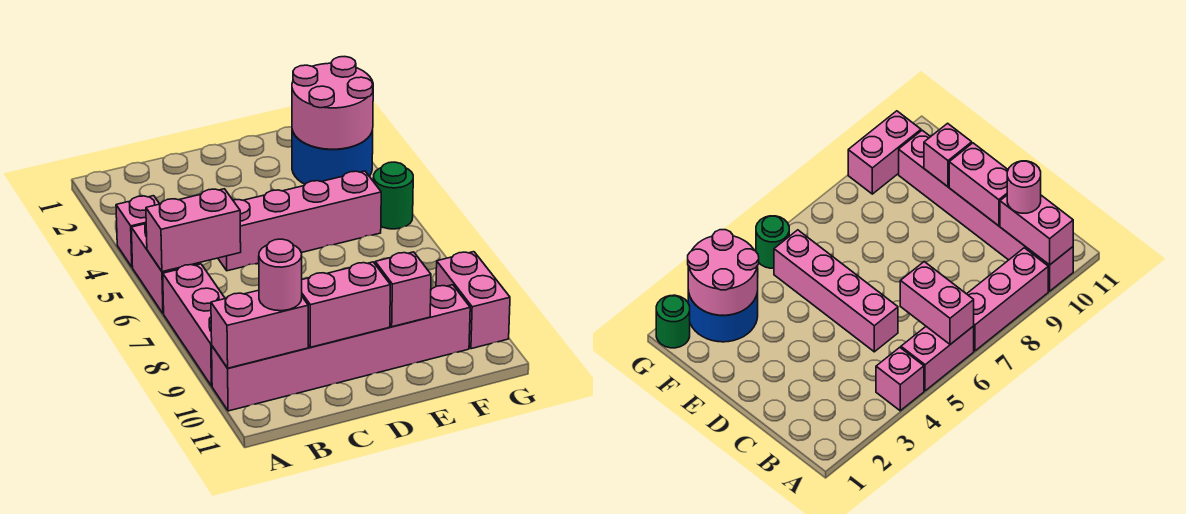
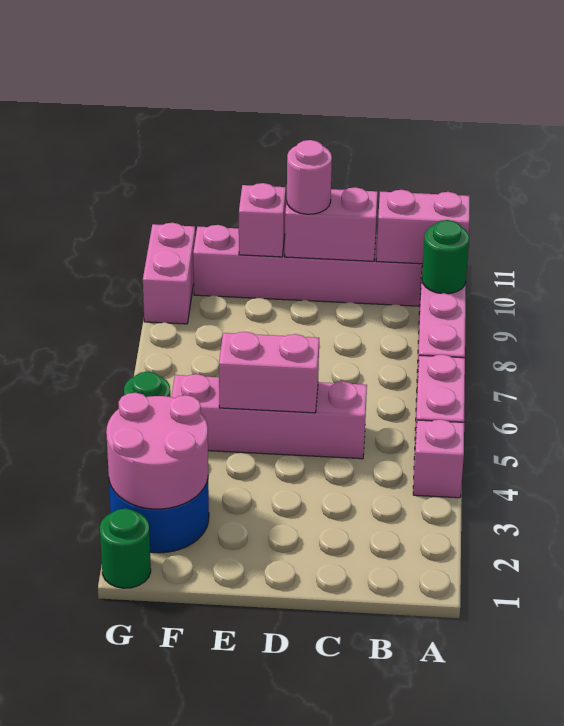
pink 1x2 brick [146,189,241,272] -> pink 1x2 brick moved to [219,332,319,413]
none -> green 1x1 round brick [422,220,469,294]
pink 1x1 round brick [259,239,302,311] -> pink 1x1 round brick moved to [287,140,332,214]

